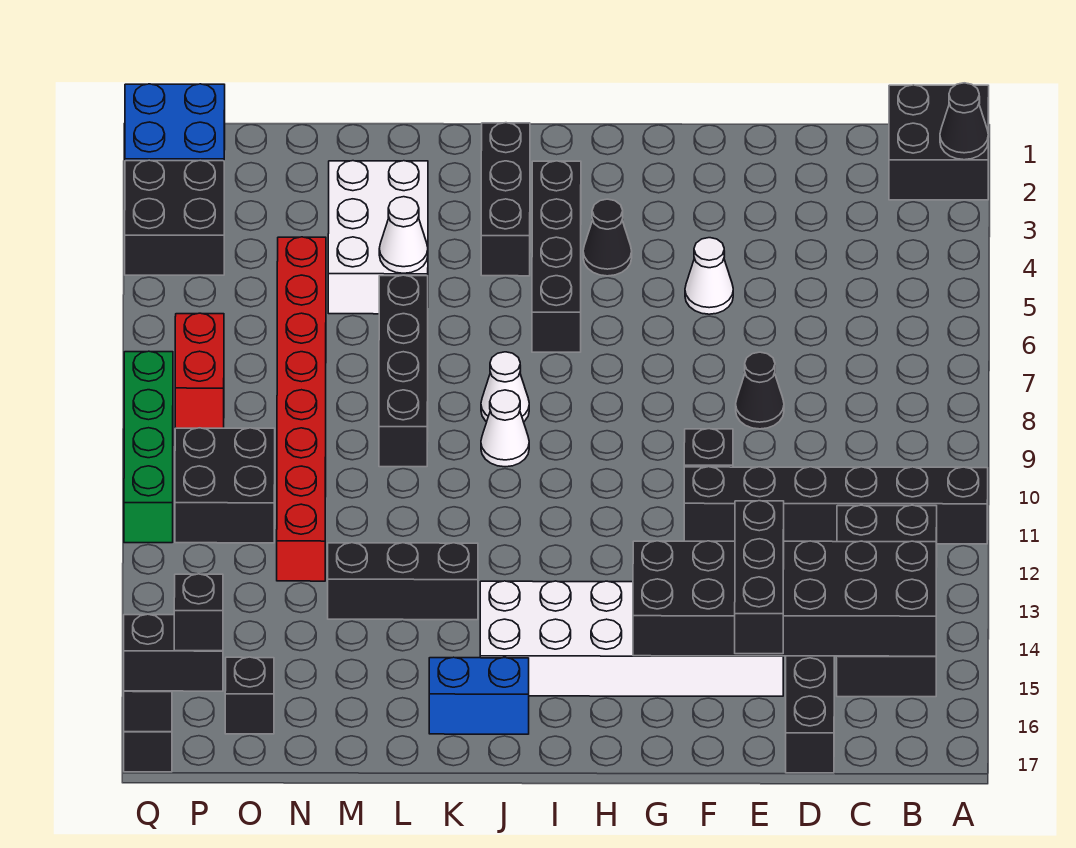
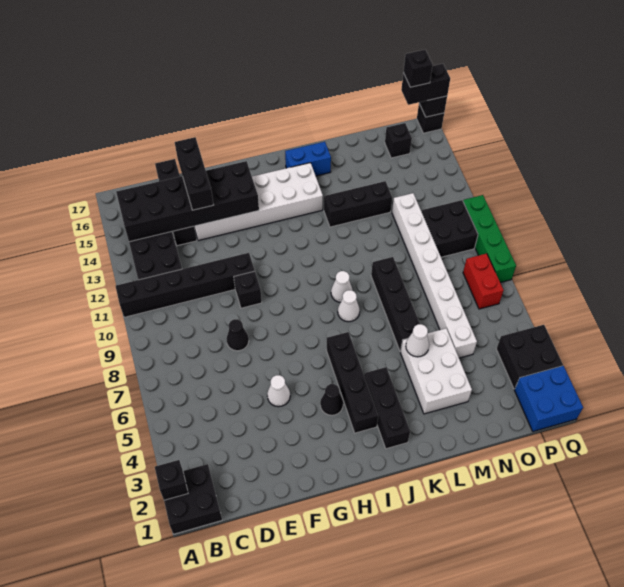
black 1x1 cone [940,83,988,160] -> black 1x1 brick [155,460,188,500]
red 1x8 brick [277,237,326,581] -> white 1x8 brick [392,193,477,358]

